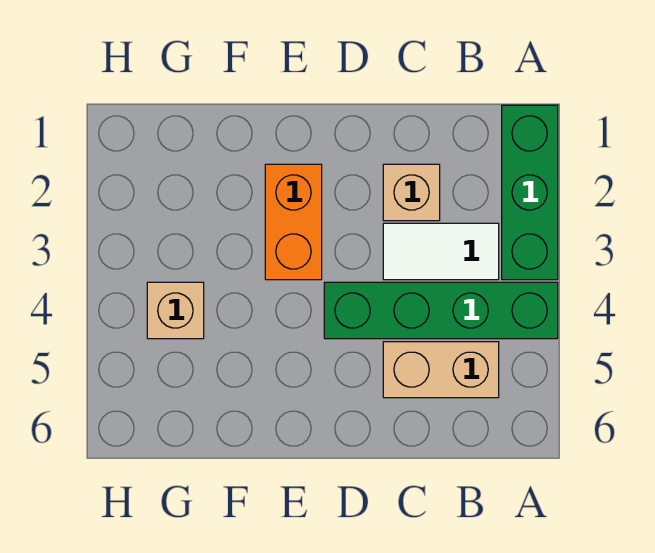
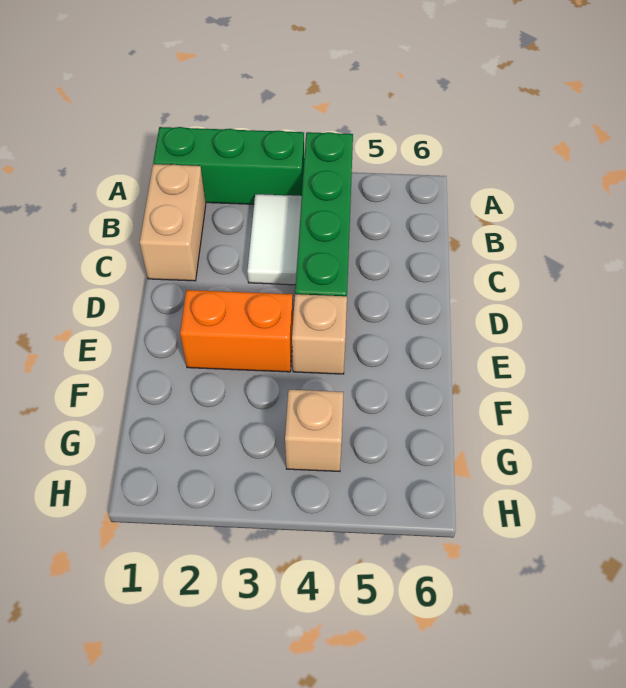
tan 1x2 brick [383,342,499,398] -> tan 1x2 brick moved to [140,164,206,281]
tan 1x1 brick [383,164,440,221] -> tan 1x1 brick moved to [292,294,347,374]

